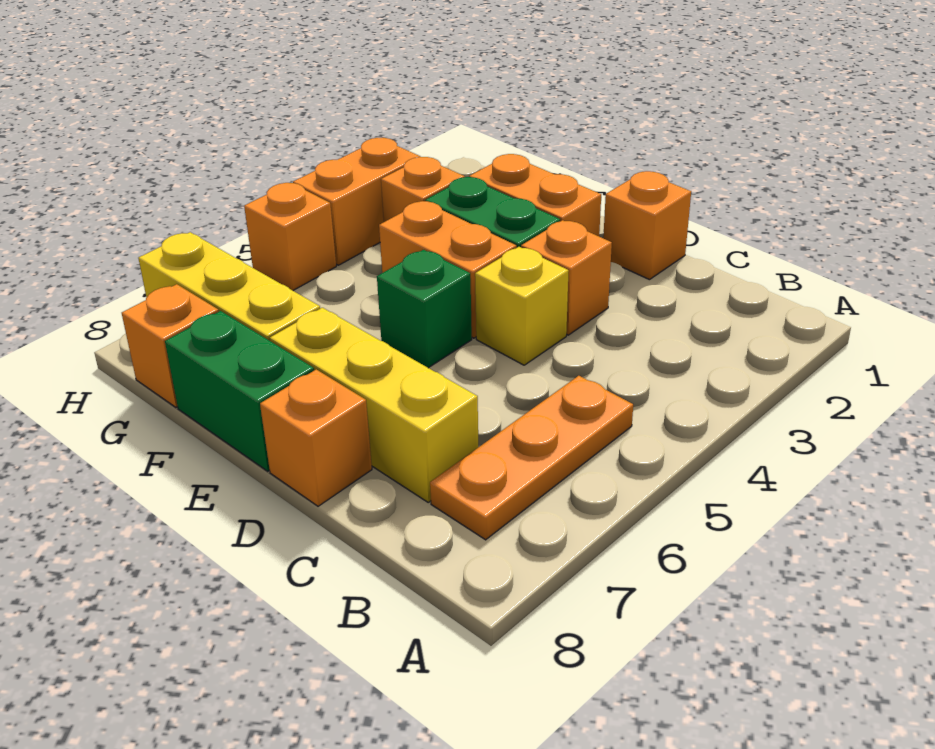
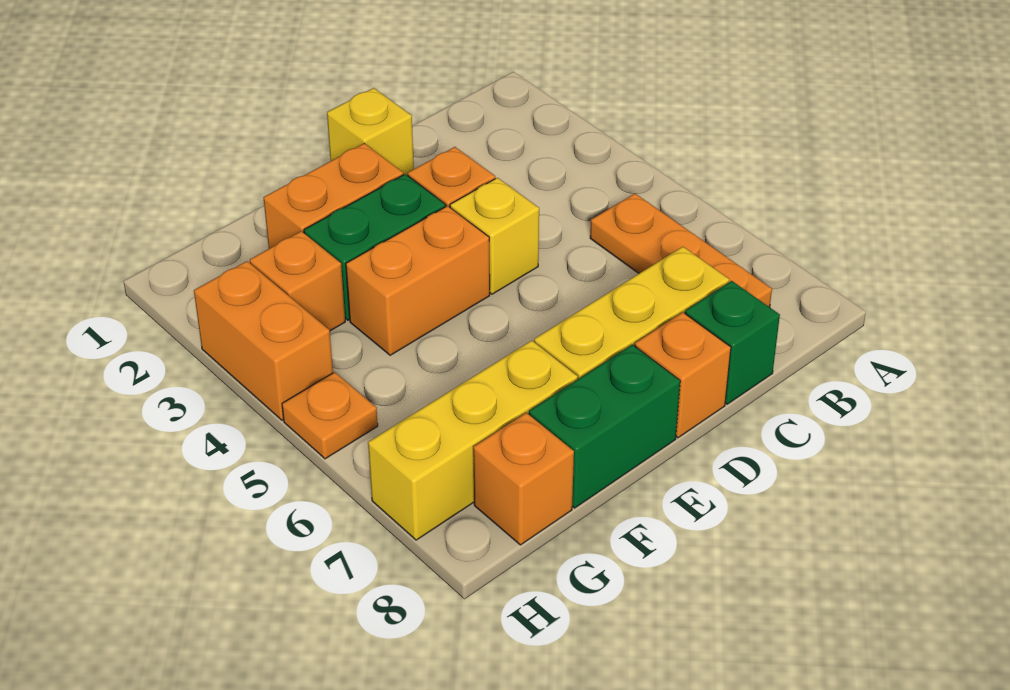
orange 1x1 brick [603,171,691,280] -> yellow 1x1 brick [327,88,414,176]
green 1x1 brick [377,250,472,368] -> green 1x1 brick moved to [685,281,780,404]
orange 1x1 brick [244,183,336,290] -> orange 1x1 plate [282,372,378,459]

